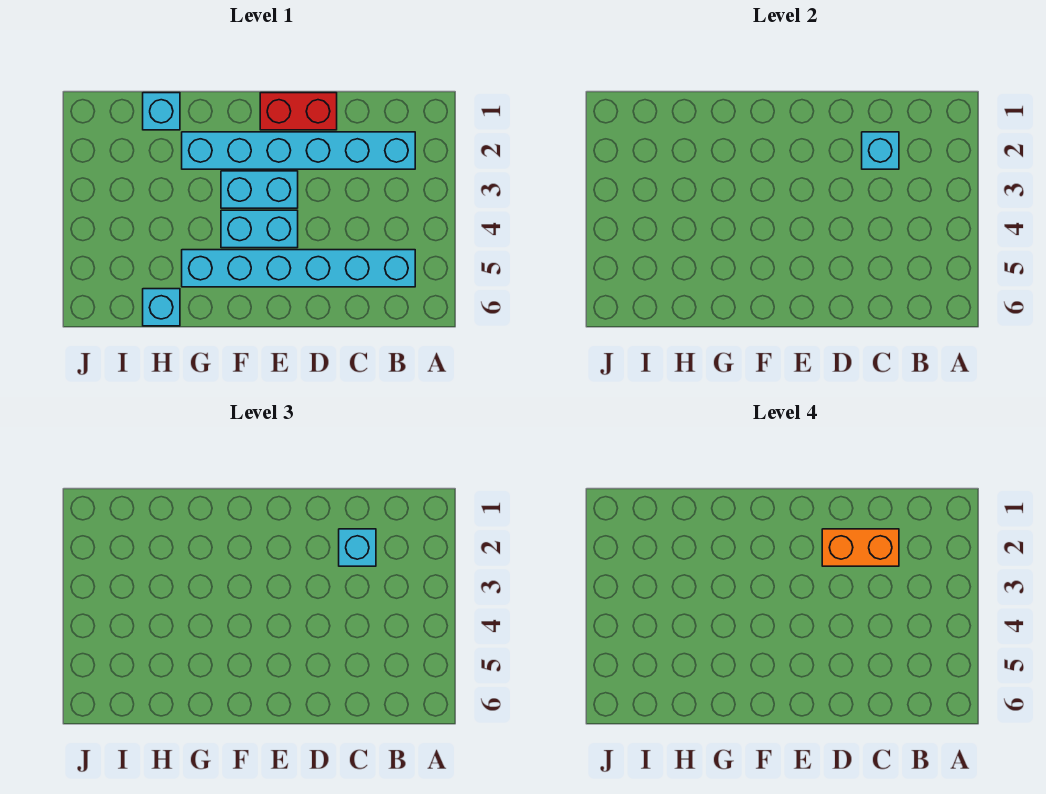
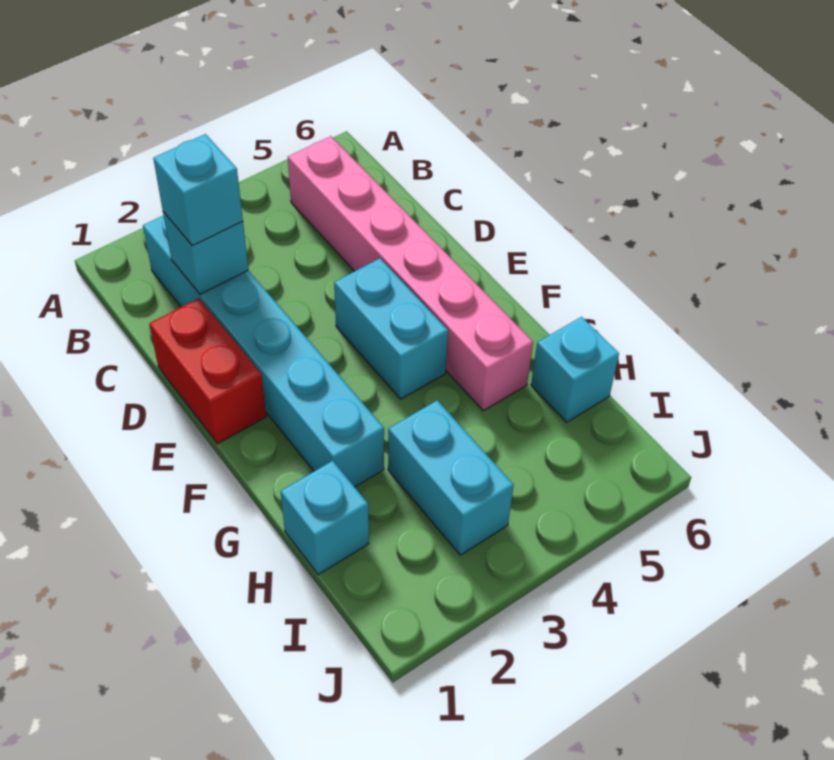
cyan 1x6 brick [182,250,415,287] -> pink 1x6 brick [288,136,533,411]
orange 1x2 brick [822,529,899,566] -> none
cyan 1x2 brick [221,171,298,208] -> cyan 1x2 brick moved to [388,400,514,555]

